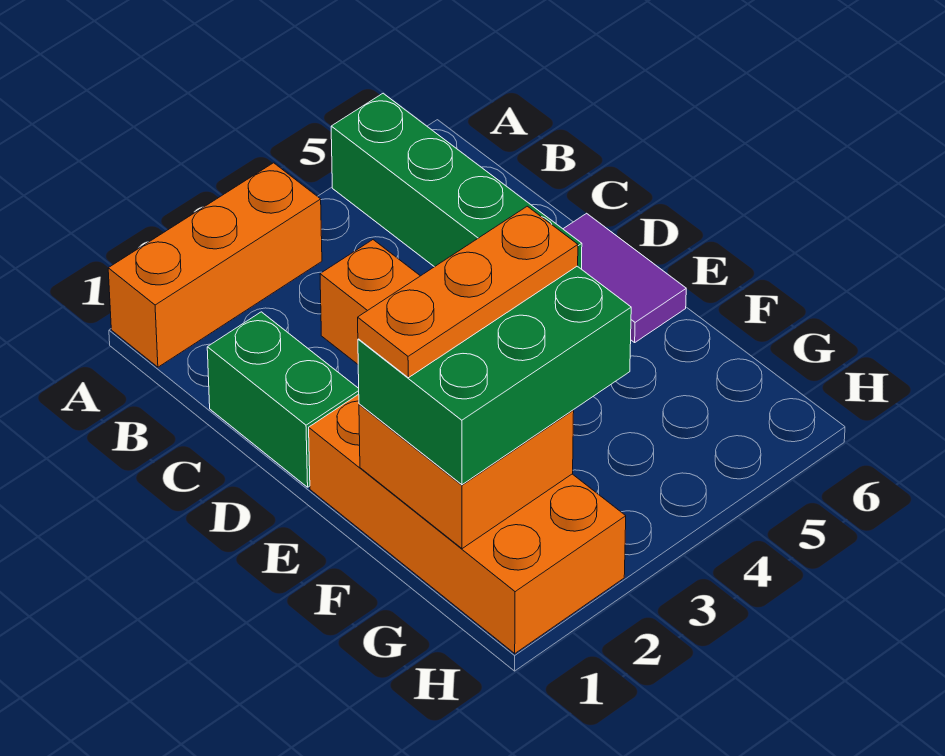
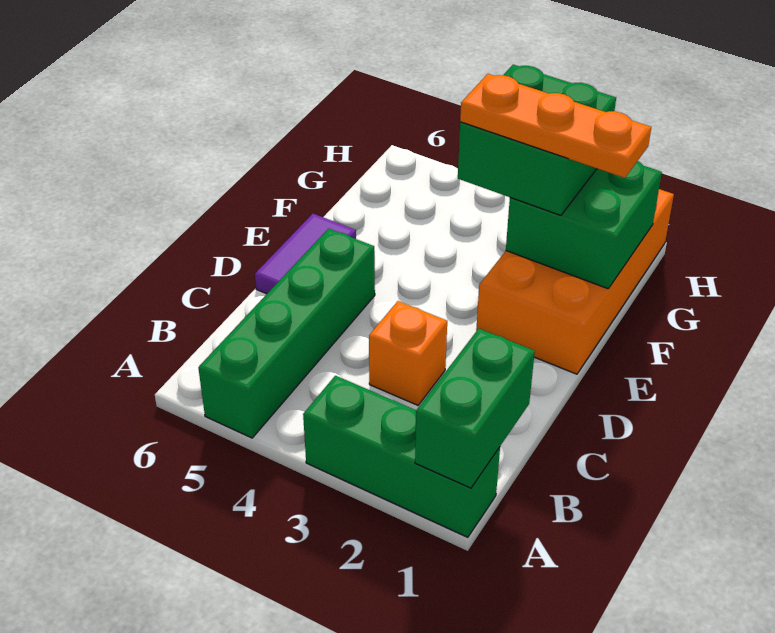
orange 1x3 brick [108,163,322,367] -> green 1x3 brick [303,376,500,537]
green 1x2 brick [207,312,359,487] -> green 1x2 brick moved to [415,329,535,488]
orange 2x2 brick [359,404,574,549] -> green 2x2 brick [506,161,662,289]
green 2x3 brick [358,266,631,485] -> green 2x2 brick [458,65,616,215]

